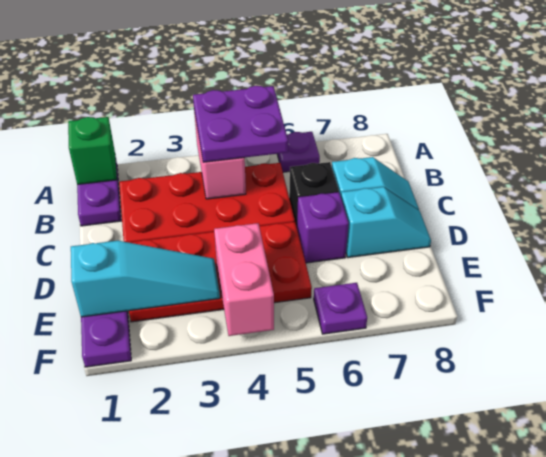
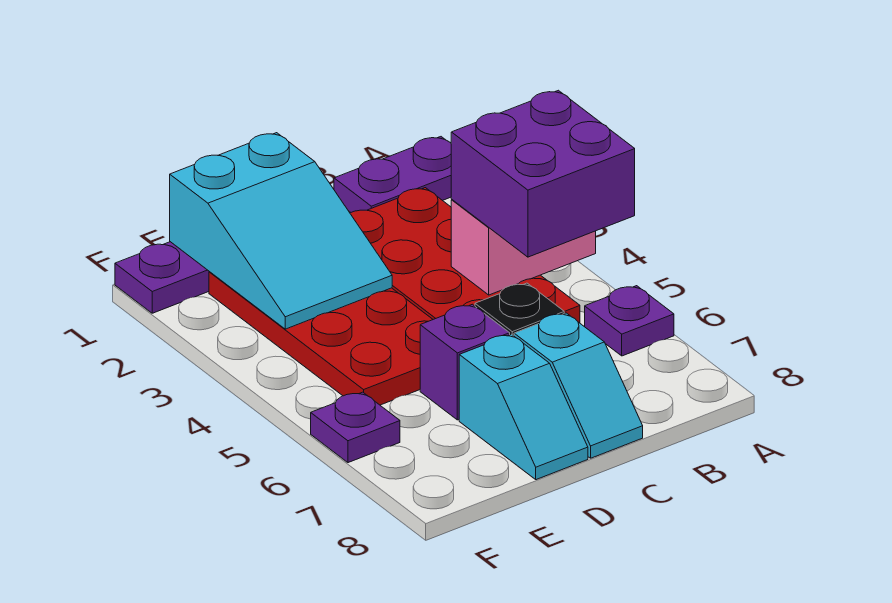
green 1x1 brick [68,117,117,185] -> none
purple 2x2 plate [193,86,288,162] -> purple 2x2 brick [451,90,635,257]
cyan 1x3 slope [71,241,220,317] -> cyan 2x3 slope [170,133,392,329]
pink 1x2 brick [214,223,274,336] -> none

